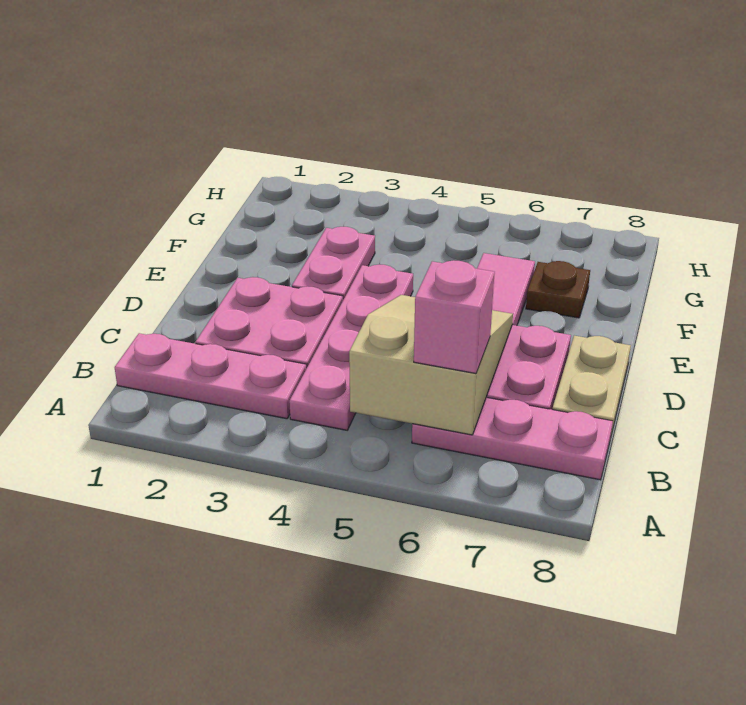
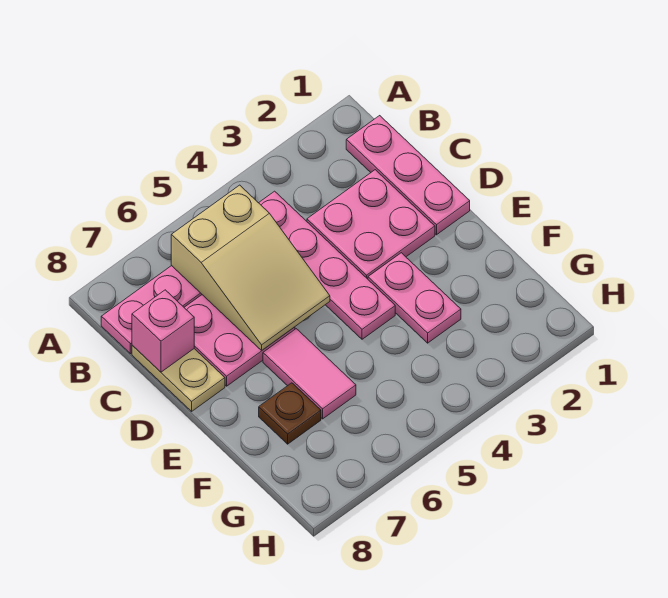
pink 1x3 plate [115,333,306,419] -> pink 1x3 plate turned to [346,116,470,235]
pink 1x1 brick [414,260,495,374] -> pink 1x1 brick moved to [132,290,194,372]

